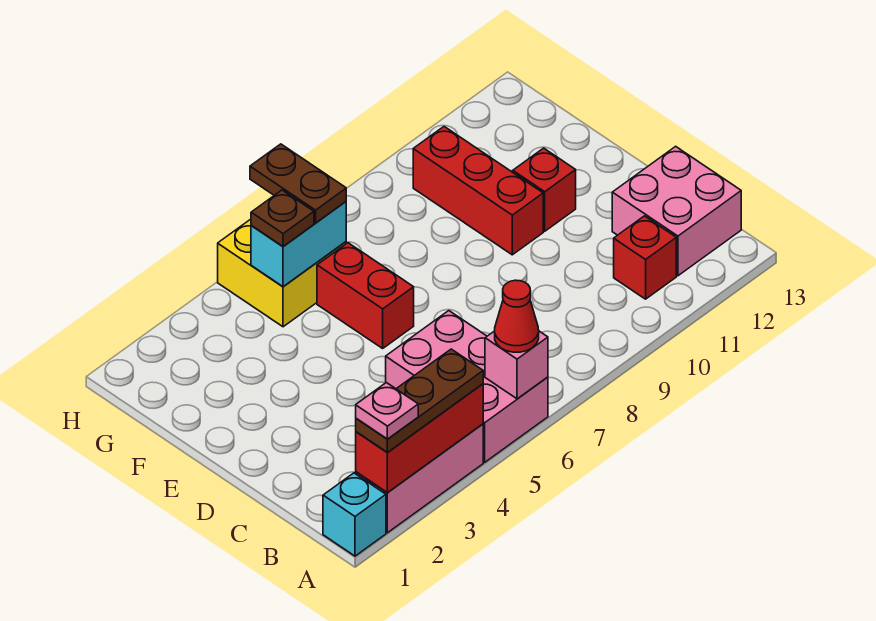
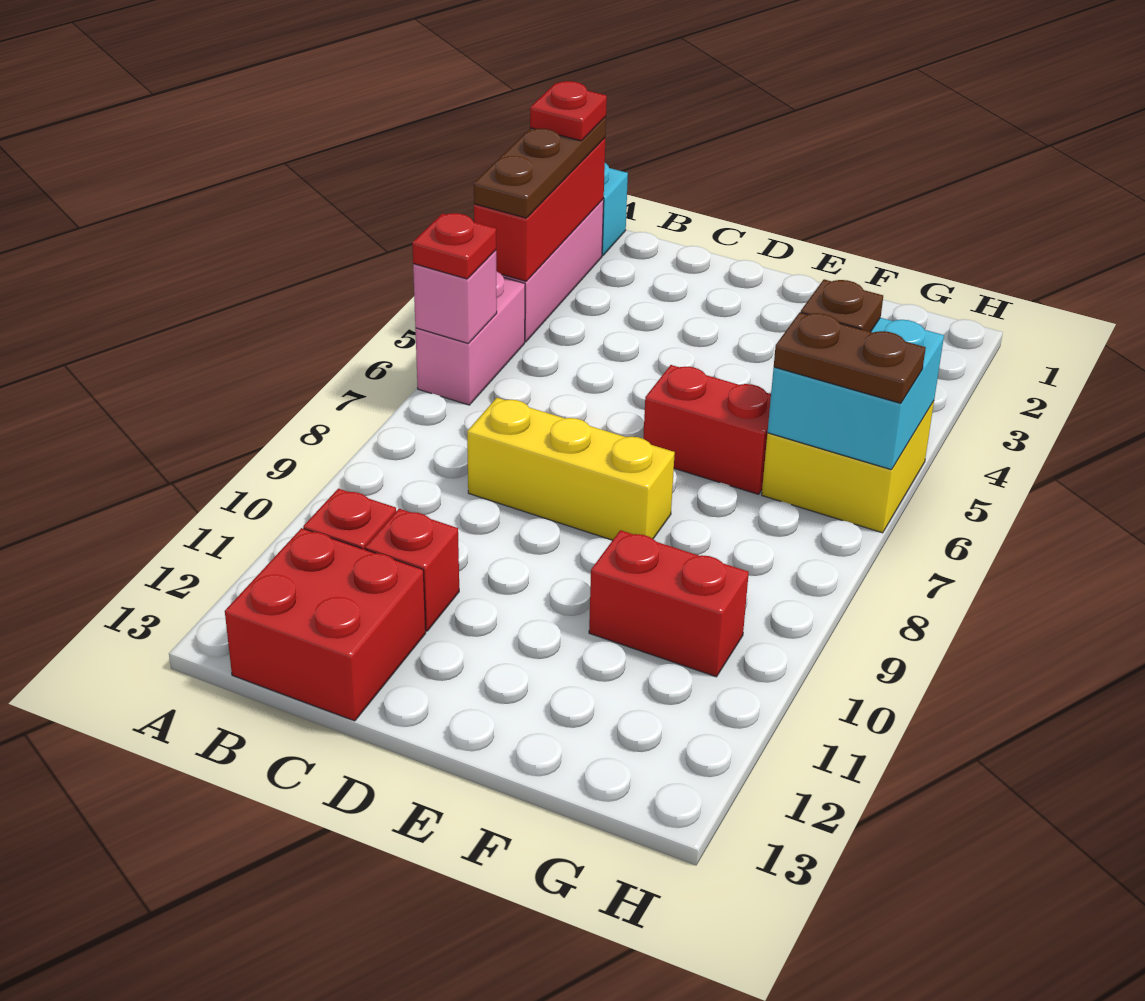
pink 1x1 plate [356,383,418,439] -> red 1x1 plate [530,81,607,141]
pink 2x3 brick [386,311,548,462] -> pink 1x2 brick [415,271,525,405]
red 1x1 cone [495,280,539,352] -> red 1x1 plate [412,213,496,279]
pink 2x2 brick [612,146,741,276] -> red 2x2 brick [225,528,426,721]
none -> yellow 1x3 brick [467,398,675,540]
red 1x3 brick [413,127,543,255] -> red 1x2 brick [589,530,749,677]
red 1x1 brick [513,148,576,231] -> red 1x1 brick moved to [365,509,459,631]
cyan 1x2 brick [251,202,346,287] -> cyan 2x2 brick [768,318,944,470]

